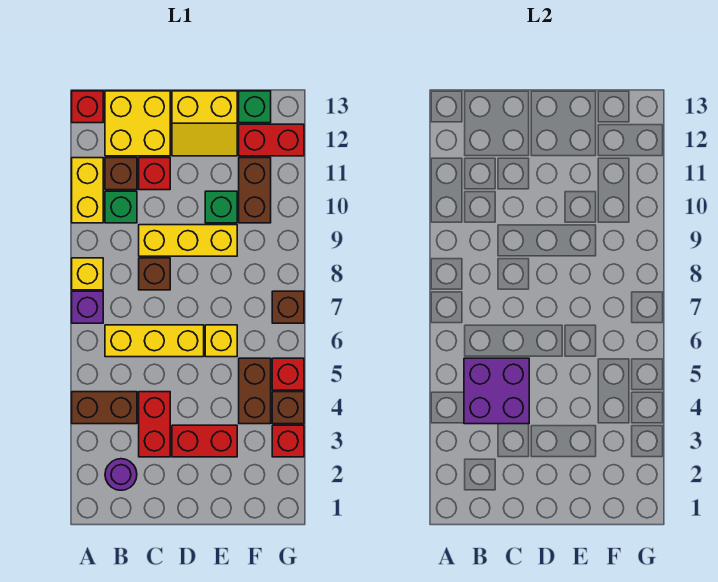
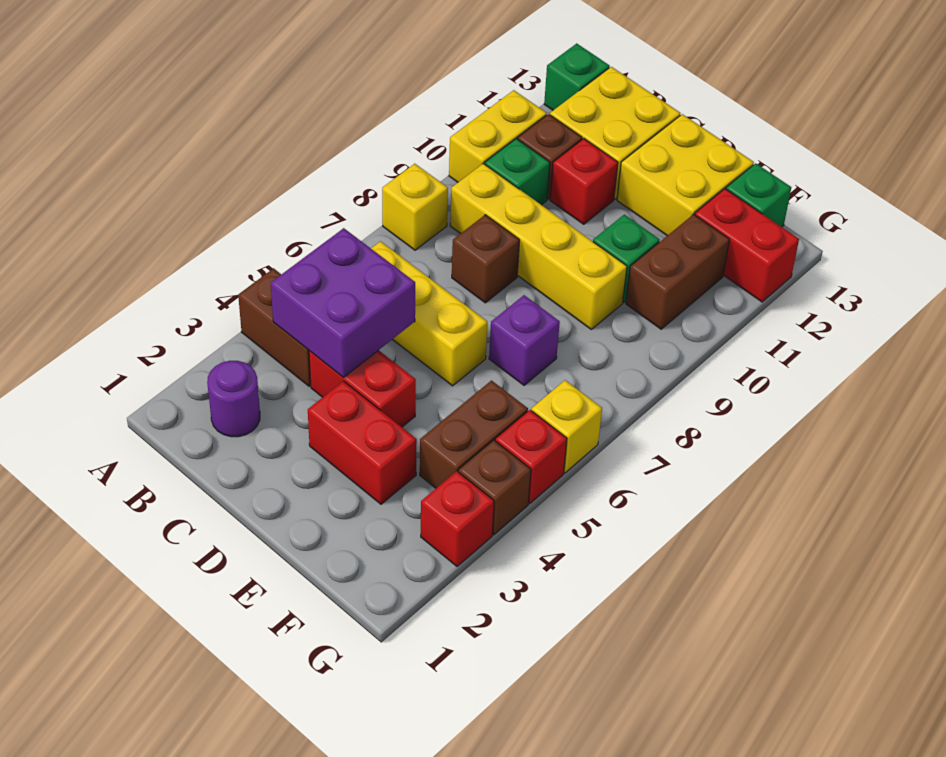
purple 1x1 brick [72,291,103,323] -> purple 1x1 brick moved to [489,295,560,385]
red 1x1 brick [72,91,103,123] -> green 1x1 brick [544,43,610,110]
red 1x2 brick [139,392,170,457] -> red 1x2 brick turned to [309,350,416,427]
yellow 1x3 brick [139,225,237,256] -> yellow 1x4 brick [450,164,627,329]
yellow 2x2 slope [172,91,237,156] -> yellow 2x2 brick [617,114,754,236]
yellow 1x1 brick [205,325,237,357] -> yellow 1x1 brick moved to [531,380,602,473]
brown 1x1 brick [272,291,304,323] -> none

